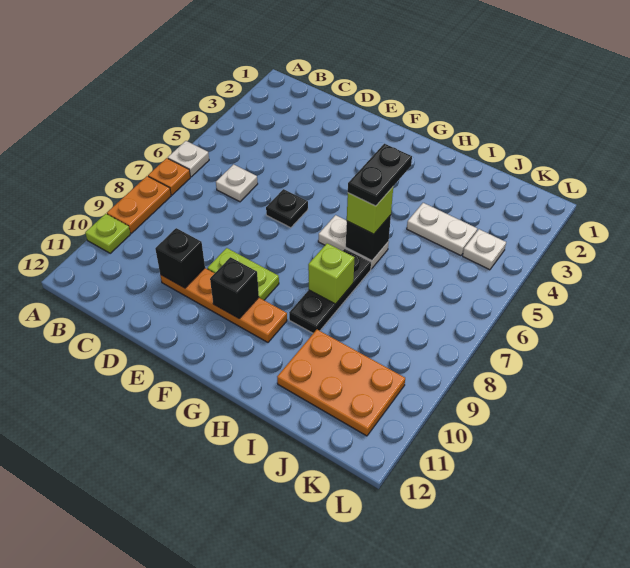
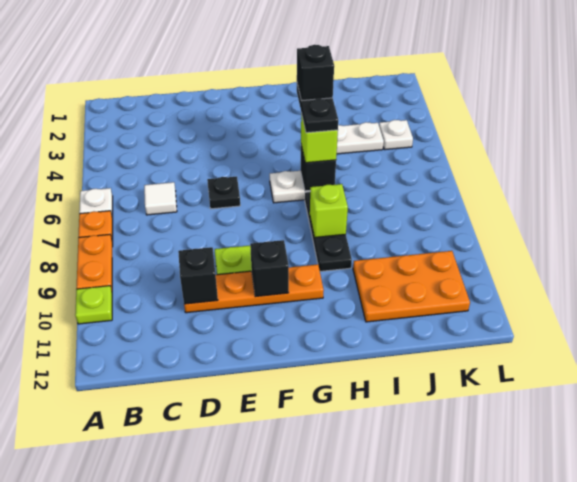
white 1x1 plate [216,164,258,202] -> white 1x1 tile [144,182,177,215]
none -> black 1x1 brick [297,45,334,101]

